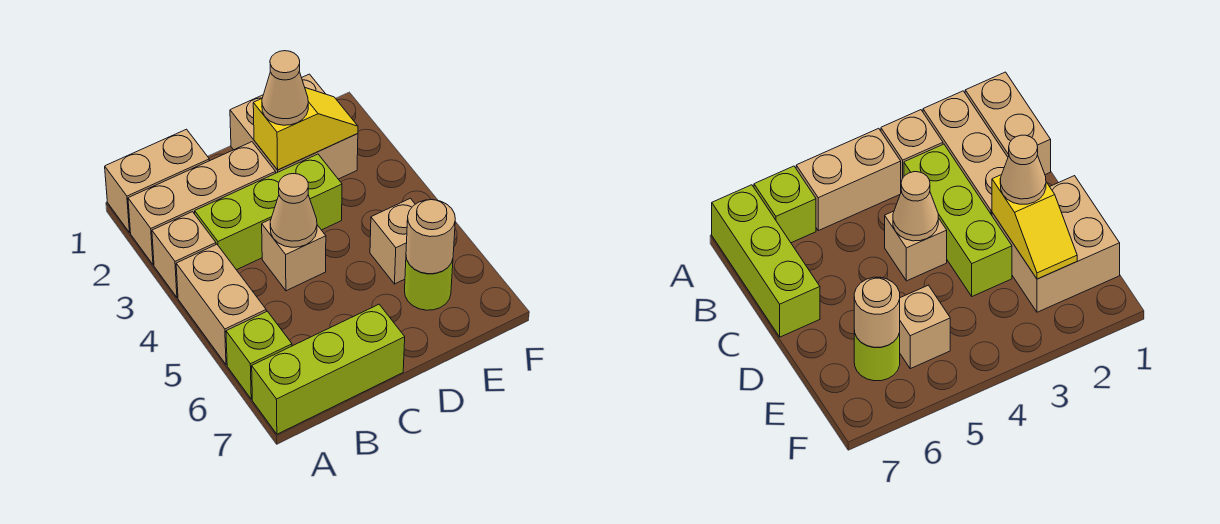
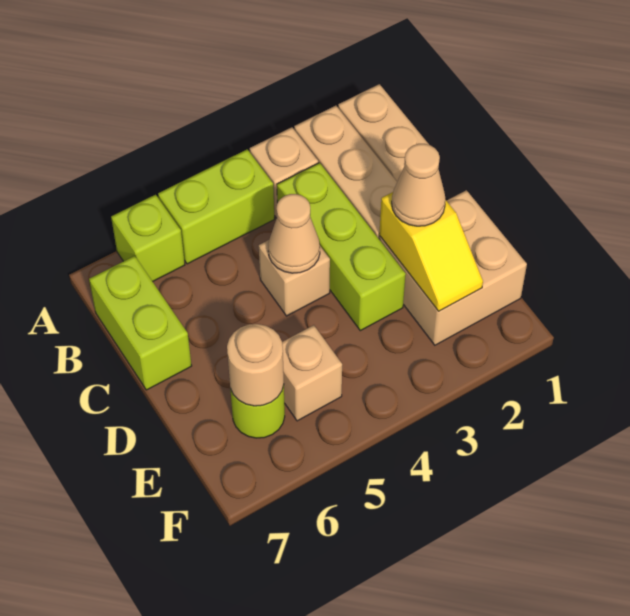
tan 1x2 brick [176,244,266,365] -> lime 1x2 brick [158,149,275,264]
lime 1x3 brick [252,304,405,434] -> lime 1x2 brick [89,256,192,390]

